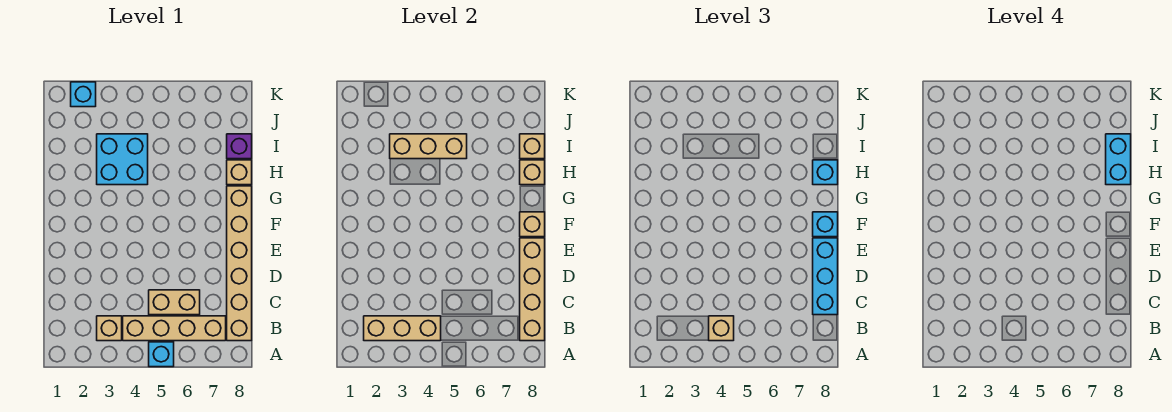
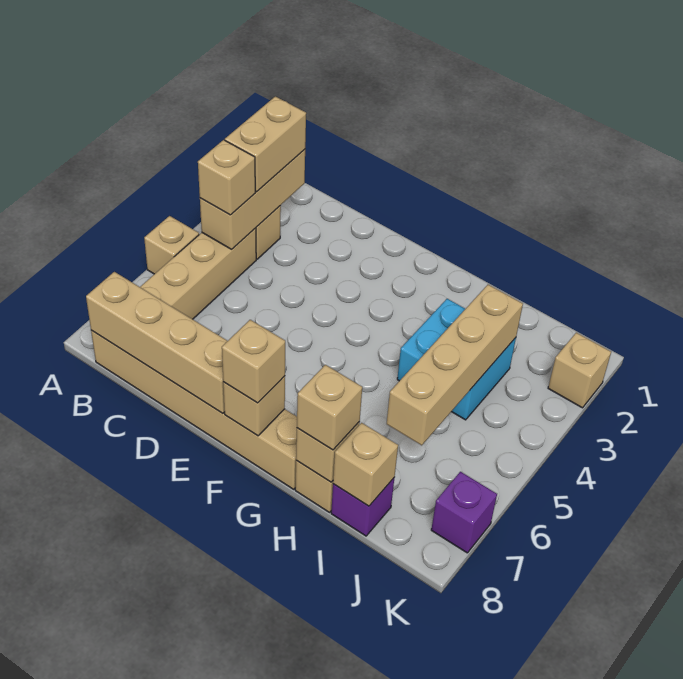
cyan 1x1 brick [149,342,174,367] -> tan 1x1 brick [144,216,199,274]
tan 1x2 brick [149,290,200,315] -> tan 1x2 brick moved to [225,96,306,192]
cyan 1x3 brick [813,238,838,315] -> none
cyan 1x1 brick [813,212,838,237] -> tan 1x1 brick [222,320,285,403]
cyan 1x1 brick [813,160,838,185] -> tan 1x1 brick [297,365,362,450]
cyan 1x2 brick [1106,134,1131,185] -> none
tan 1x3 brick [390,134,467,159] -> tan 1x4 brick [387,285,523,445]
cyan 1x1 brick [71,82,96,107] -> tan 1x1 brick [548,333,611,408]
none -> purple 1x1 brick [431,472,497,553]

